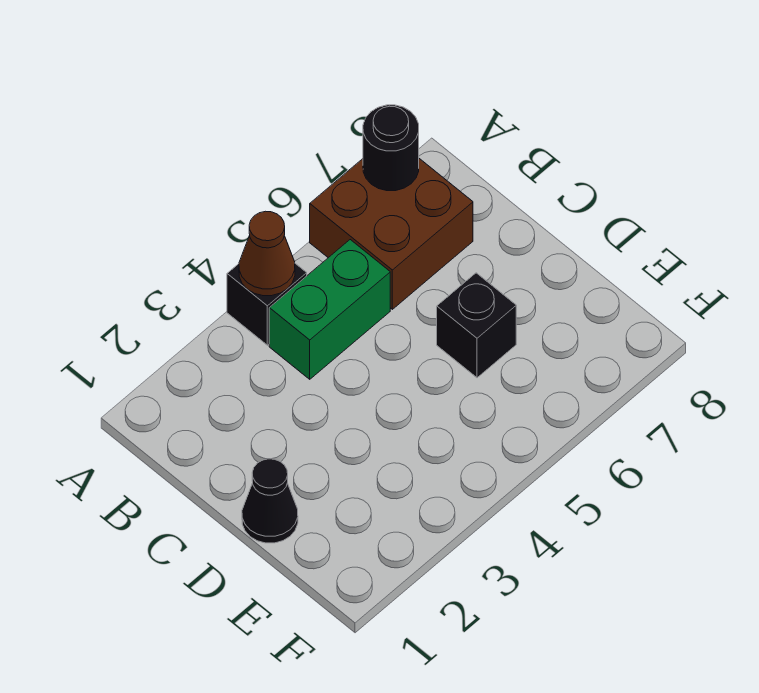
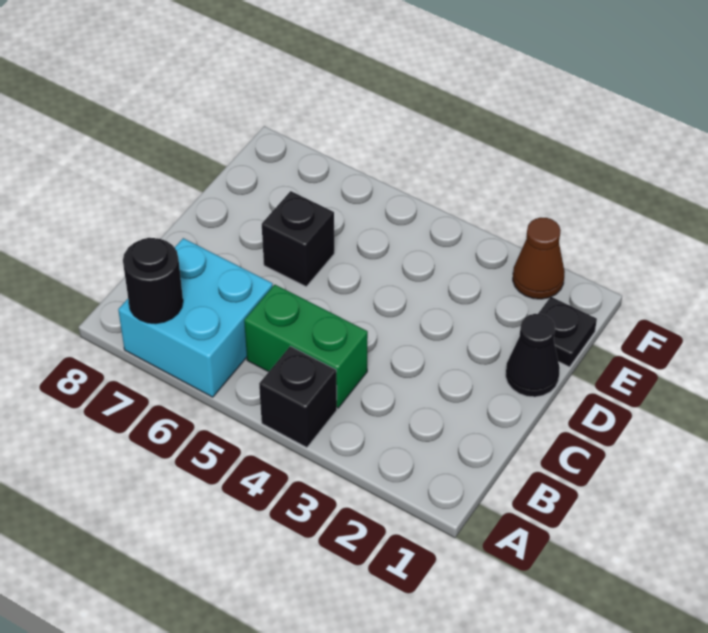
brown 1x1 cone [239,211,295,296] -> brown 1x1 cone moved to [513,218,565,299]
brown 2x2 brick [310,159,473,309] -> cyan 2x2 brick [118,238,273,397]
none -> black 1x1 plate [538,297,597,367]

